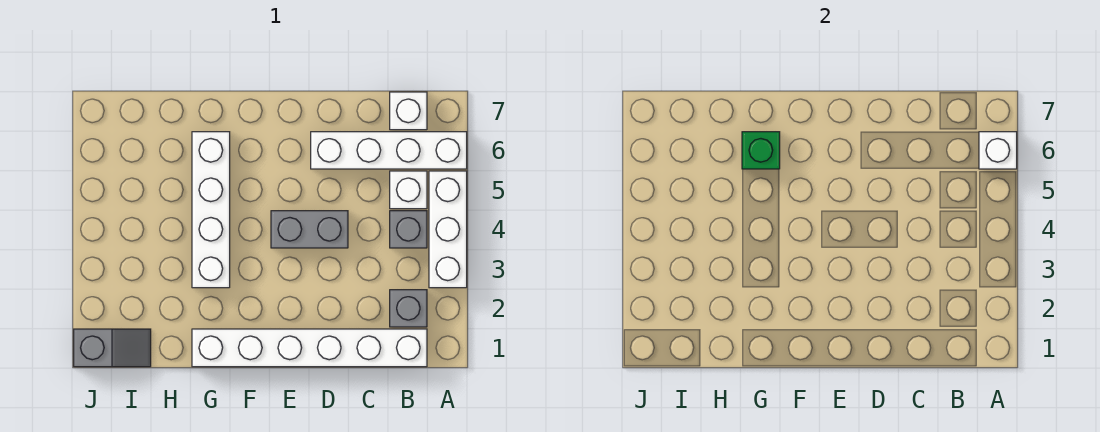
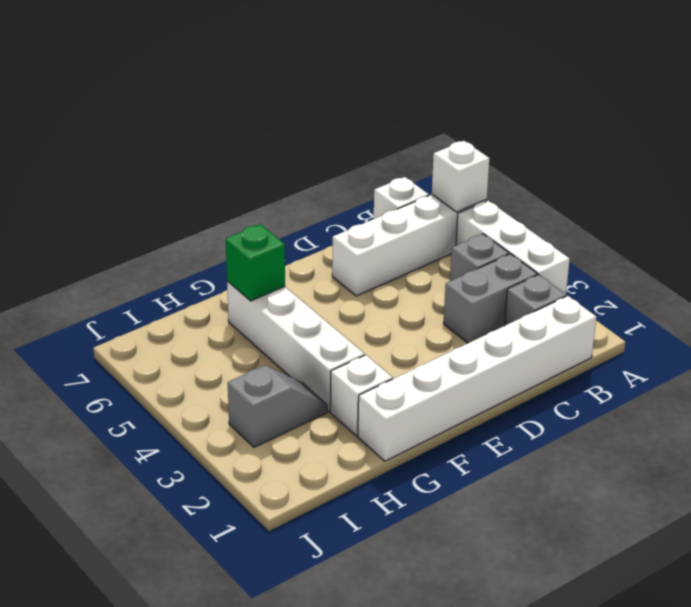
white 1x1 brick [390,171,427,209] -> white 1x1 brick moved to [330,355,393,436]
grey 1x2 brick [271,211,348,248] -> grey 1x2 brick moved to [444,254,537,343]
grey 1x2 slope [74,329,151,367] -> grey 1x2 slope moved to [228,365,327,447]

